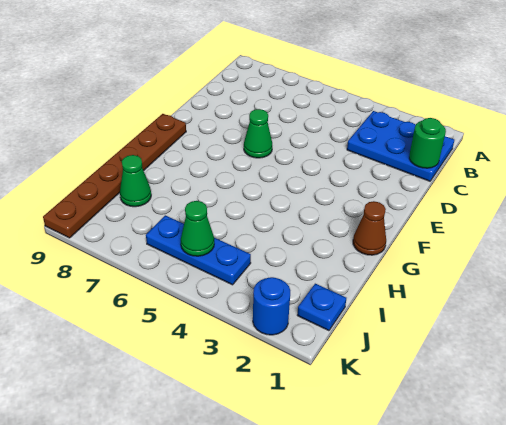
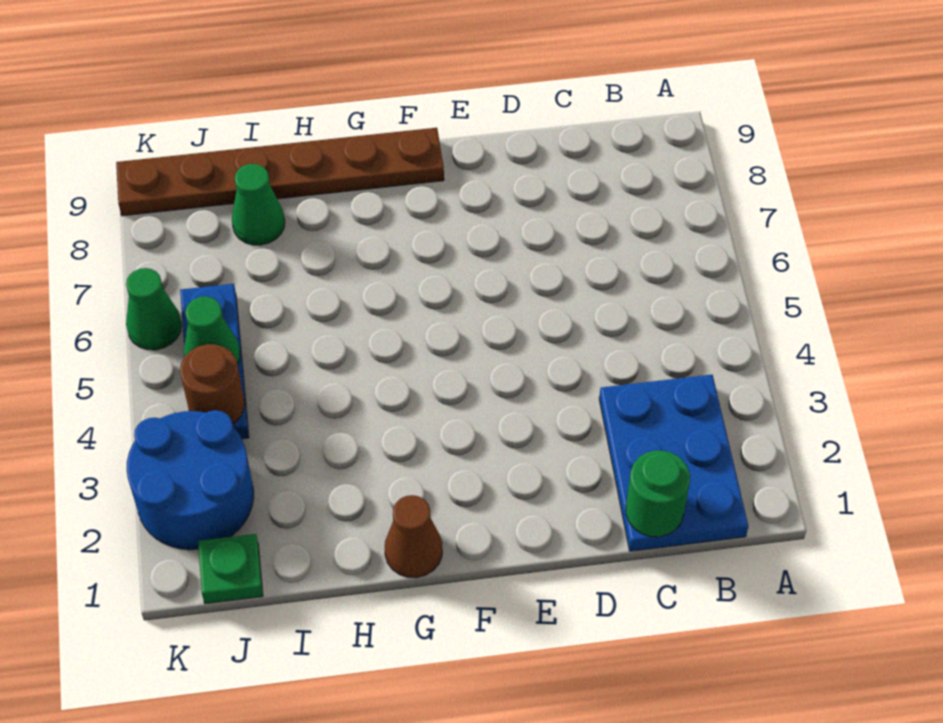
green 1x1 cone [244,109,272,158] -> green 1x1 cone moved to [126,268,182,350]
blue 1x1 plate [297,284,346,331] -> green 1x1 plate [198,534,263,604]
none -> brown 1x1 round brick [180,344,245,424]
blue 1x1 round brick [253,277,290,335] -> blue 2x2 round brick [127,410,254,550]

